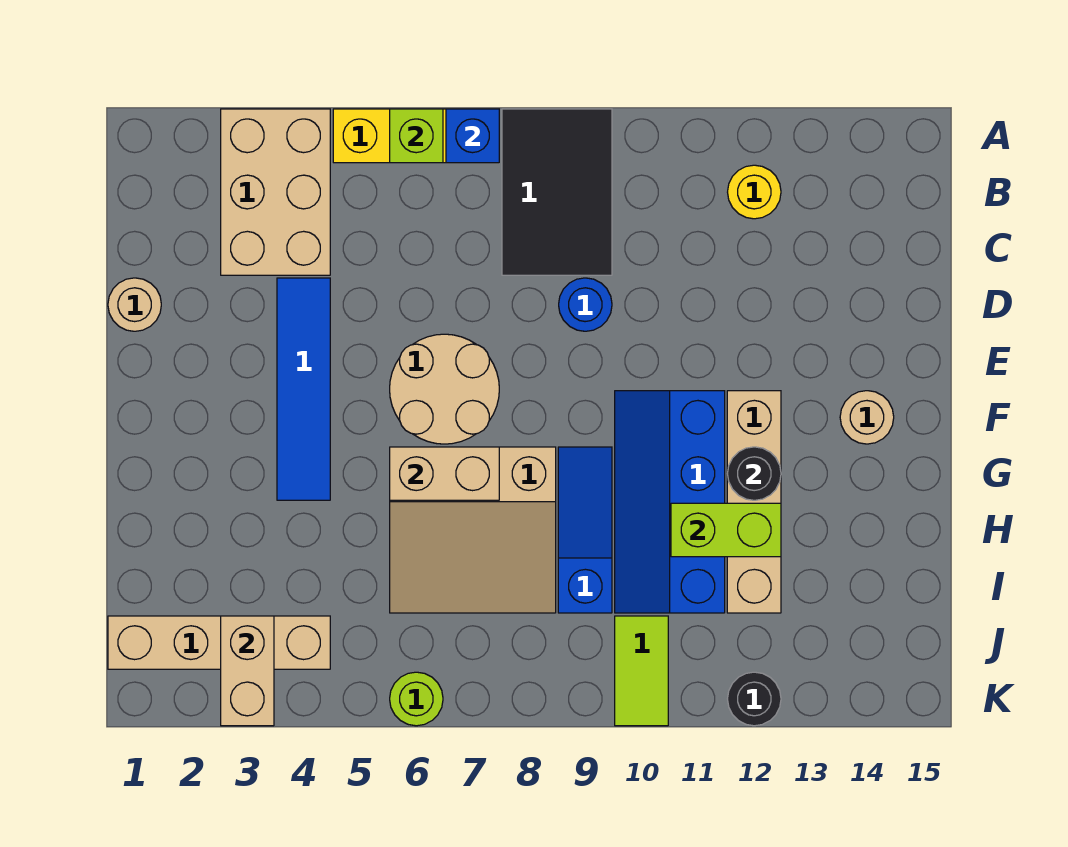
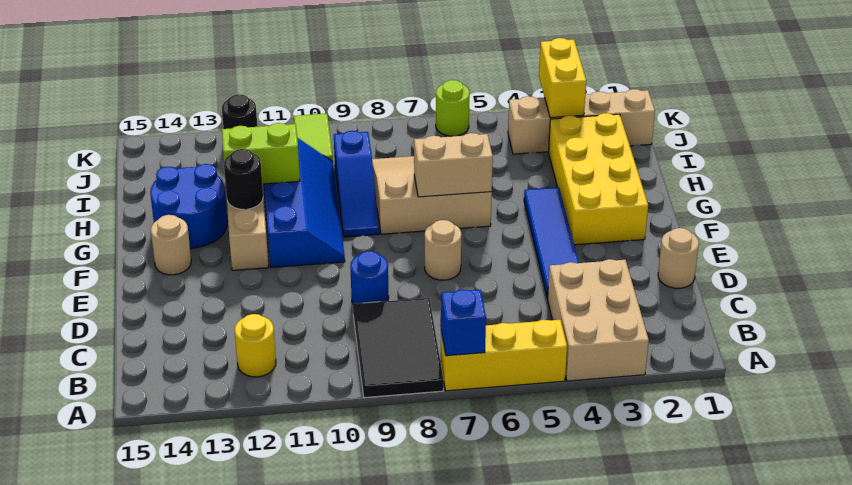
lime 1x1 brick [390,109,443,163] -> none
tan 2x2 round brick [390,334,499,444] -> tan 1x1 round brick [425,220,461,280]
none -> yellow 2x4 brick [549,113,648,245]
none -> blue 2x2 round brick [150,164,227,248]
tan 1x2 brick [221,616,274,726] -> yellow 1x2 brick [539,38,586,118]

